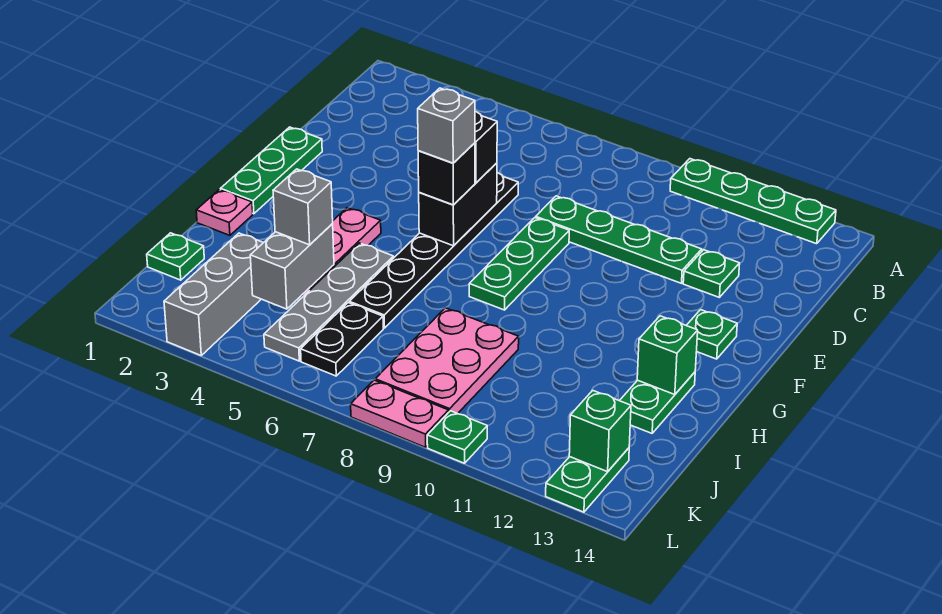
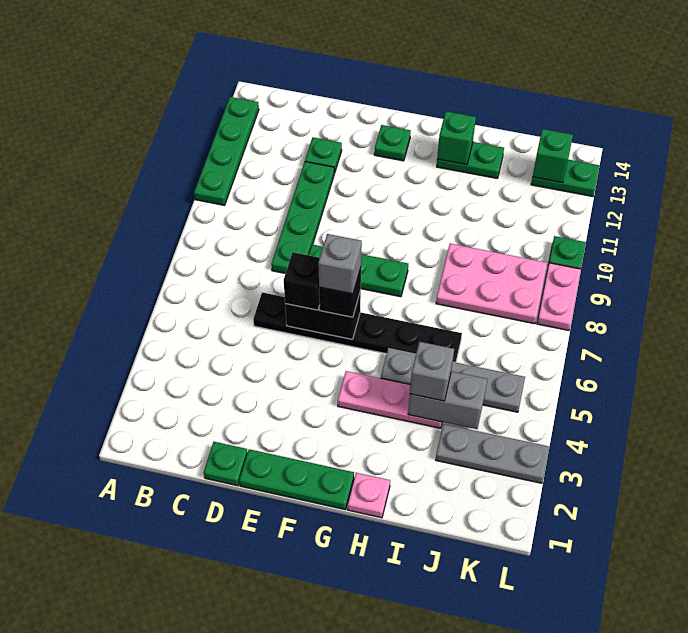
green 1x1 plate [147,233,204,280] -> green 1x1 plate moved to [204,442,248,486]
grey 1x3 brick [164,233,263,355] -> grey 1x3 plate [436,424,549,483]
black 1x2 plate [301,303,383,376] -> none

